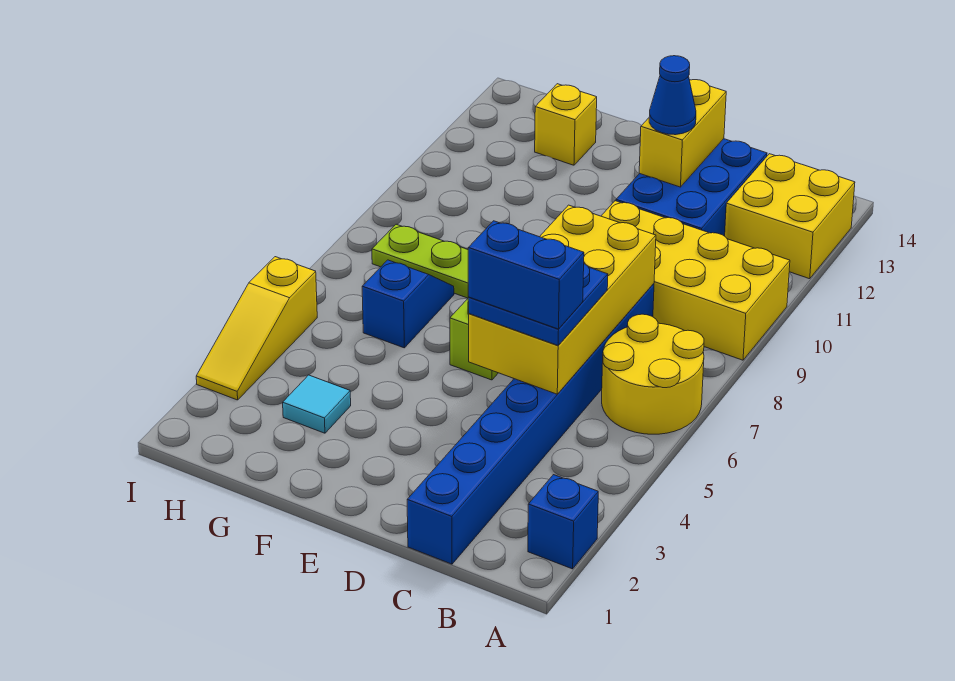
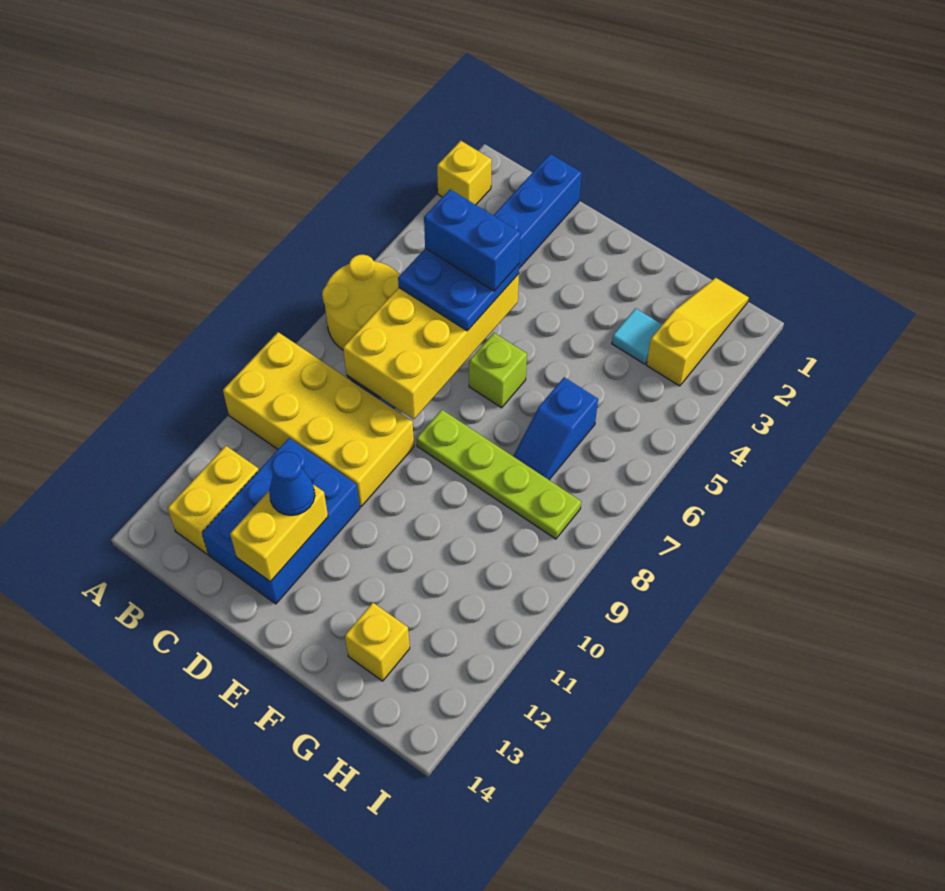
blue 1x1 brick [528,475,598,569] -> yellow 1x1 brick [437,141,492,205]
yellow 2x2 brick [725,154,855,279] -> yellow 1x2 brick [168,446,259,554]
yellow 1x3 slope [196,257,317,400] -> yellow 1x3 slope moved to [646,278,749,386]

